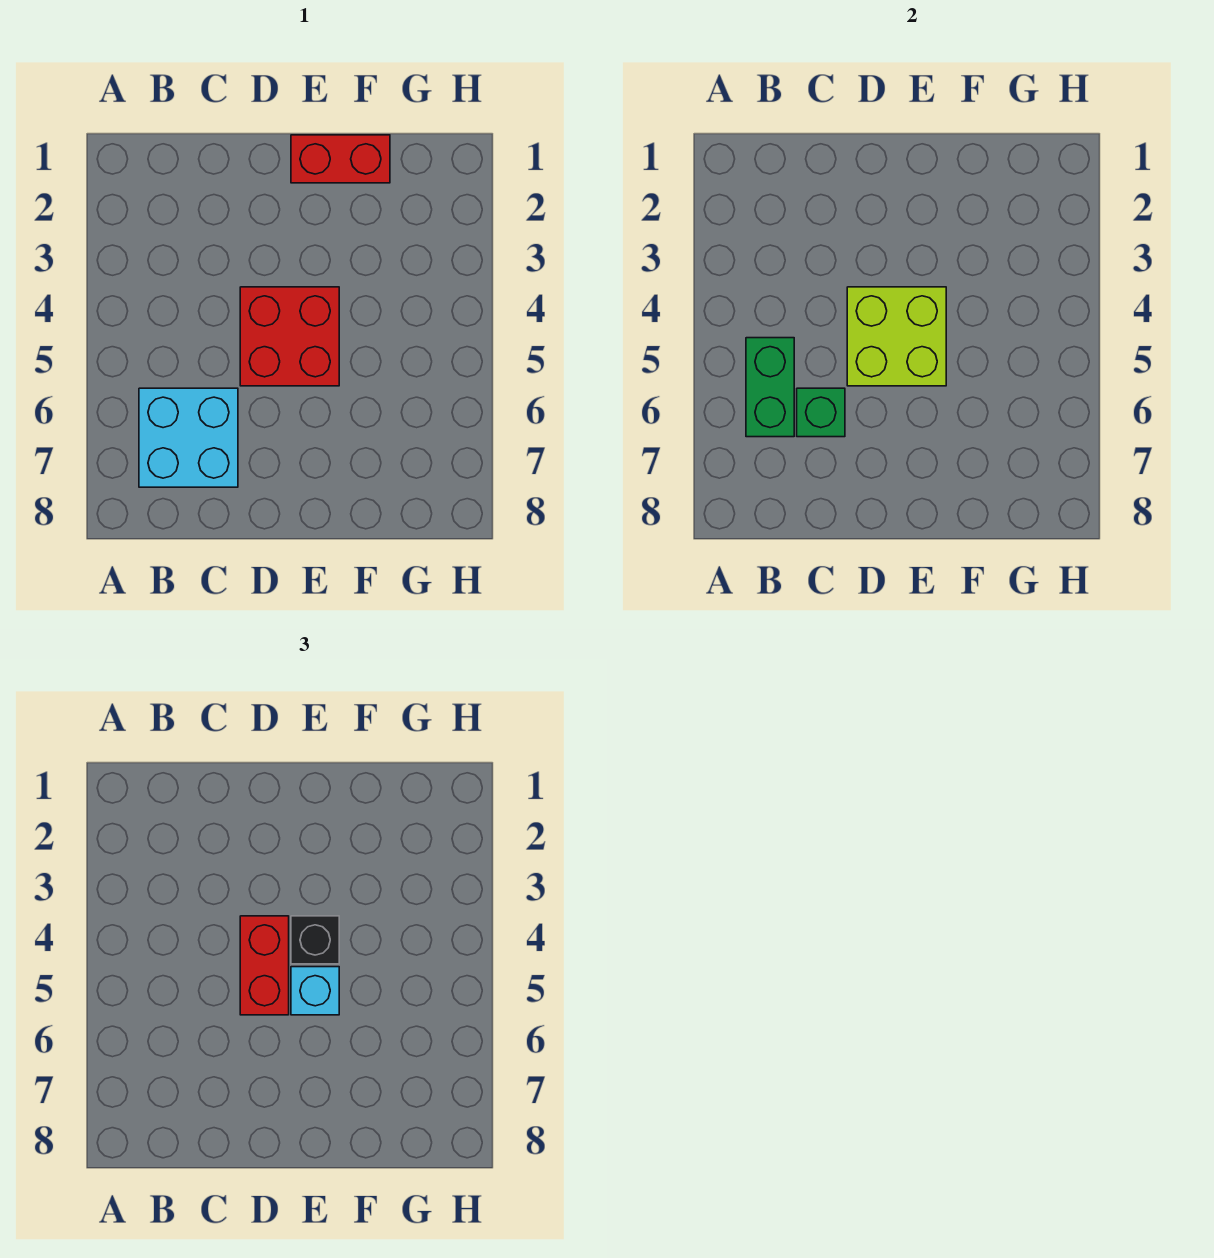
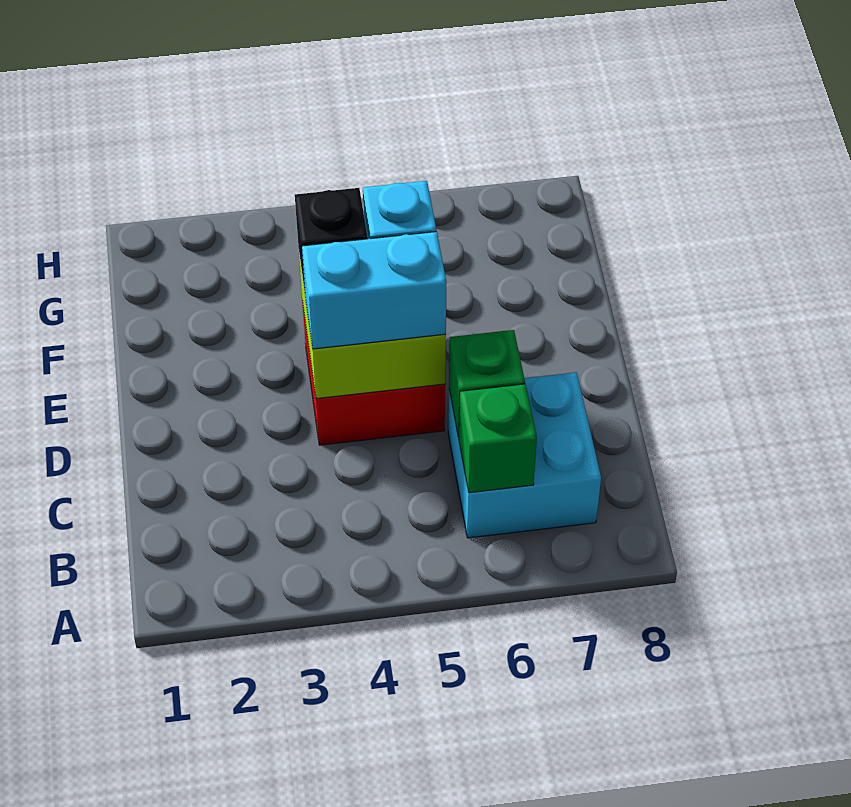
green 1x2 brick [746,338,794,437] -> green 1x1 brick [459,384,537,493]
red 1x2 brick [240,916,289,1015] -> cyan 1x2 brick [302,232,447,349]
red 1x2 brick [291,135,390,183] -> none

